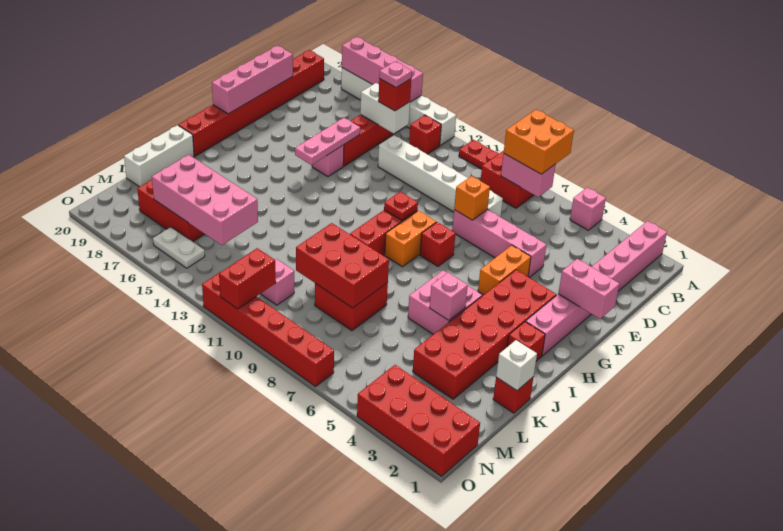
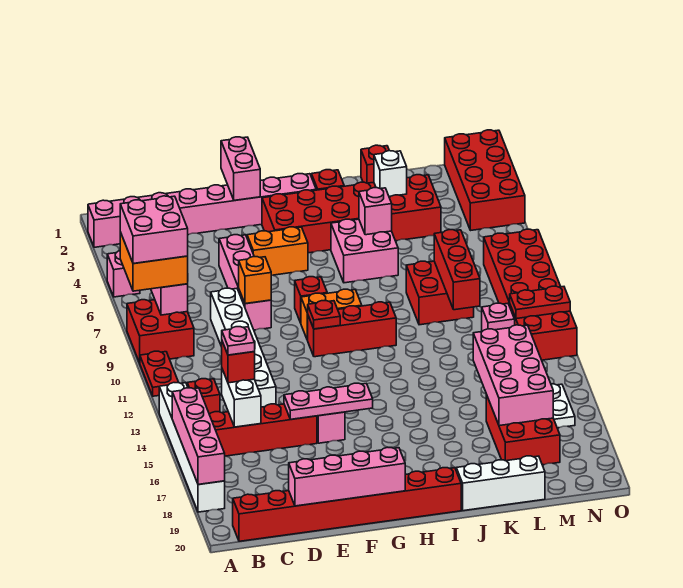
none -> pink 2x2 brick [120,196,188,264]
white 1x1 brick [496,340,537,390] -> white 1x1 brick moved to [374,151,407,197]
red 2x3 brick [296,223,389,308] -> red 1x3 brick [434,230,480,310]
red 1x2 brick [219,248,276,309] -> red 1x2 plate [510,286,570,319]
red 1x6 brick [202,272,334,386] -> red 2x6 brick [484,229,577,360]

